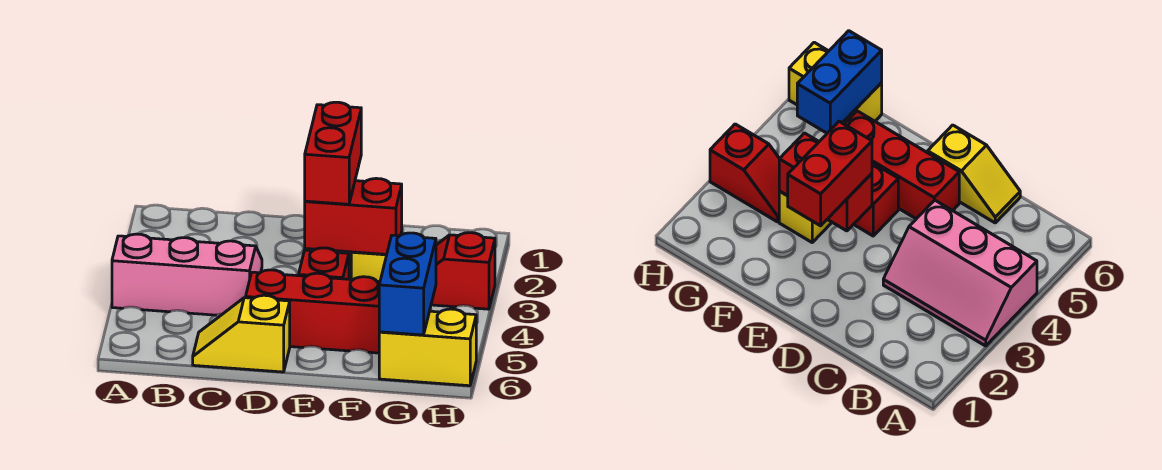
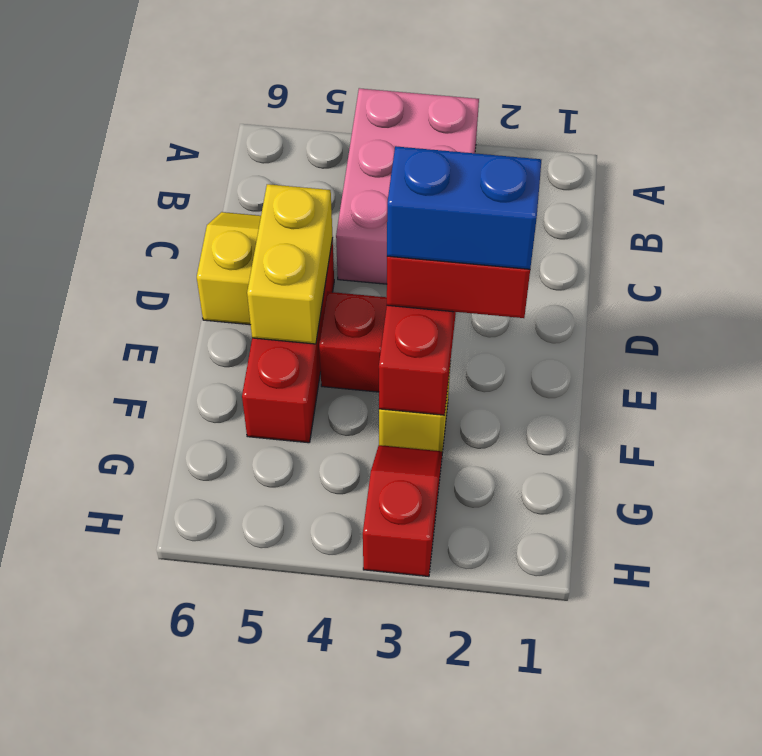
pink 2x3 slope [112,234,262,315] -> pink 2x3 brick [336,88,479,284]
blue 1x2 brick [379,233,436,335] -> blue 1x2 brick moved to [387,146,541,269]
yellow 1x2 brick [379,309,476,386] -> yellow 1x2 brick moved to [247,184,333,344]

